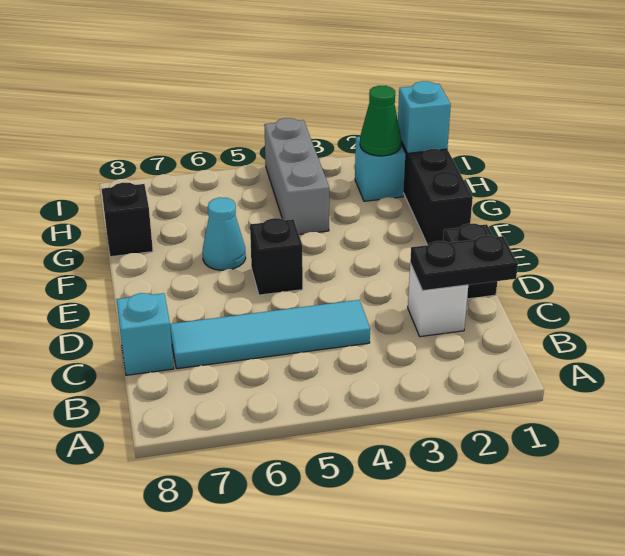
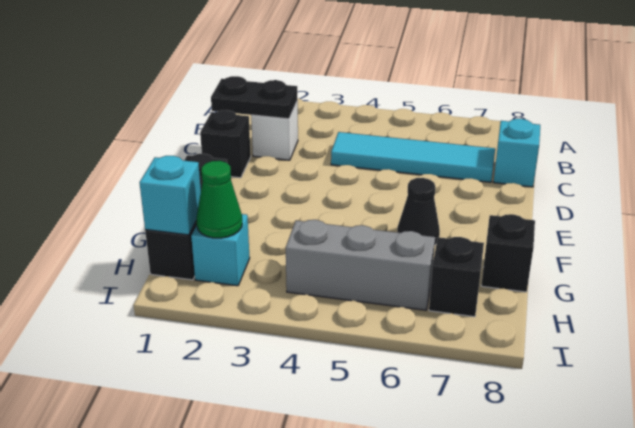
black 1x1 brick [250,218,303,295] -> black 1x1 brick moved to [429,237,484,317]
cyan 1x1 cone [202,197,246,270] -> black 1x1 cone [397,178,440,245]
grey 1x3 brick [264,118,329,234] -> grey 1x3 brick turned to [286,220,435,310]

